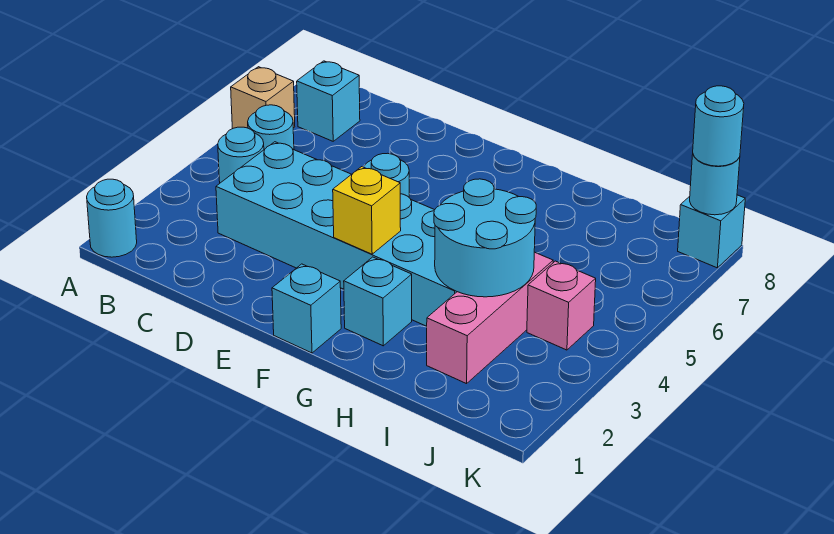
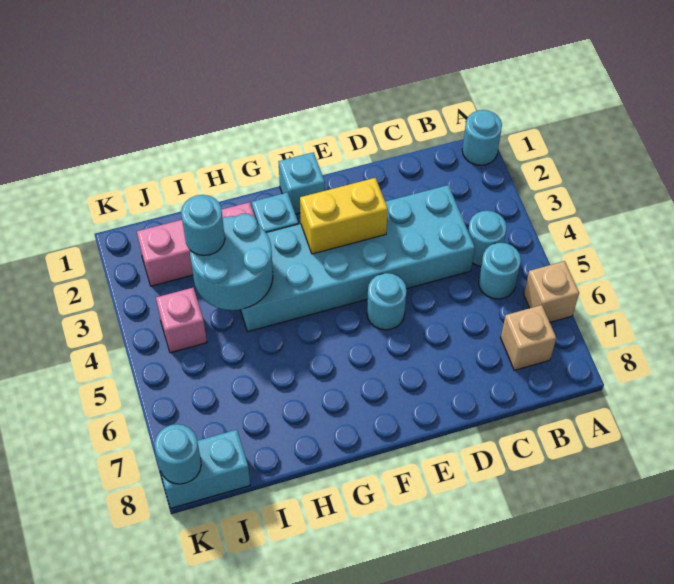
cyan 1x1 brick [297,61,360,141] -> tan 1x1 brick [501,305,556,370]
yellow 1x1 brick [333,167,401,254] -> yellow 1x2 brick [300,178,388,254]
pink 1x3 brick [427,252,553,384] -> pink 1x3 brick turned to [137,202,255,286]
cyan 1x1 brick [678,195,745,268] -> cyan 1x2 brick [156,430,250,508]
cyan 1x1 round brick [693,86,744,166] -> cyan 1x1 round brick moved to [181,195,225,255]

